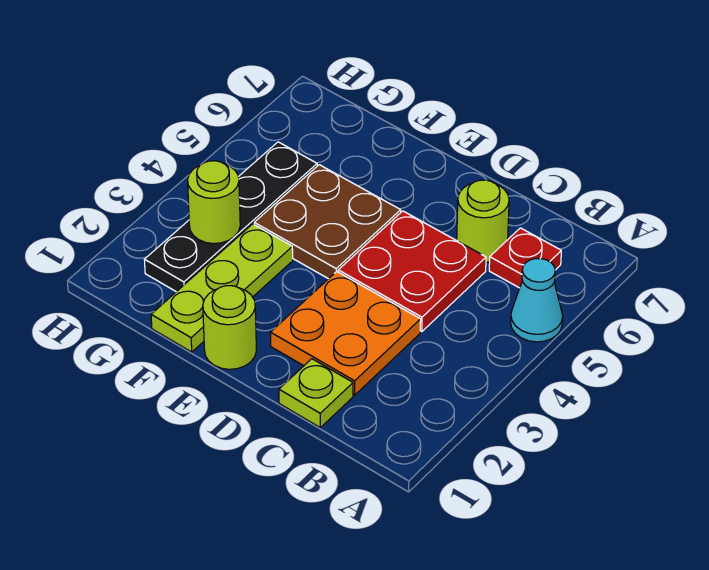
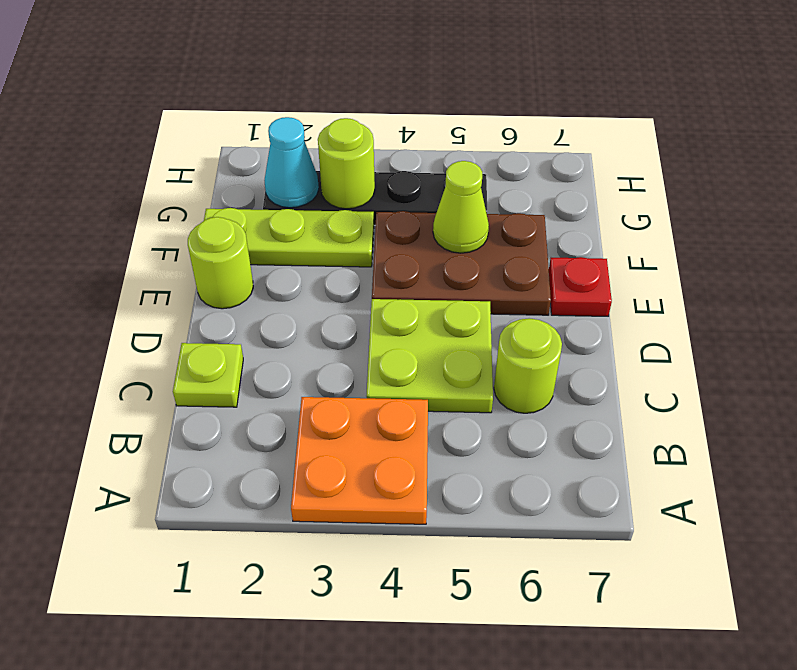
cyan 1x1 cone [511,259,563,342] -> cyan 1x1 cone moved to [264,117,319,208]
red 1x1 plate [489,228,561,288] -> red 1x1 plate moved to [549,257,612,316]
orange 2x2 plate [270,272,421,395] -> orange 2x2 plate moved to [291,397,428,524]
red 2x2 plate [338,211,486,332] -> lime 2x2 plate [367,299,493,413]
brown 2x2 plate [254,165,401,279] -> brown 2x3 plate [372,211,551,315]
none -> lime 1x1 cone [433,161,489,253]

